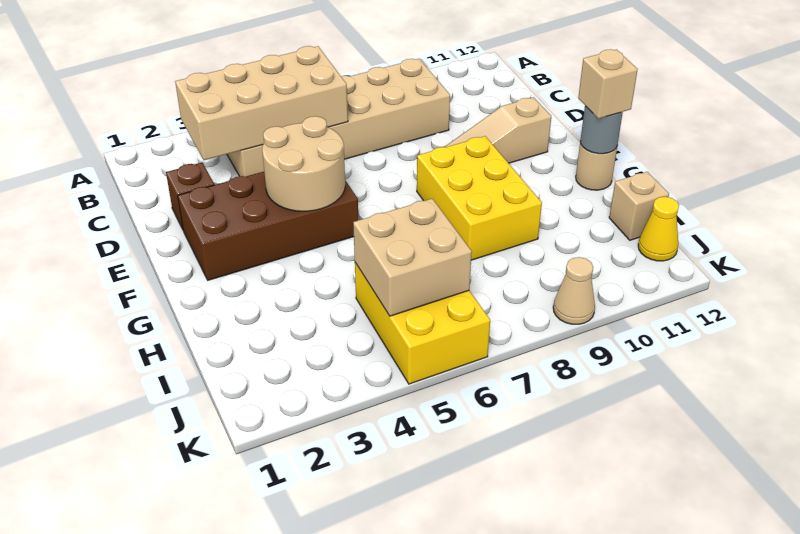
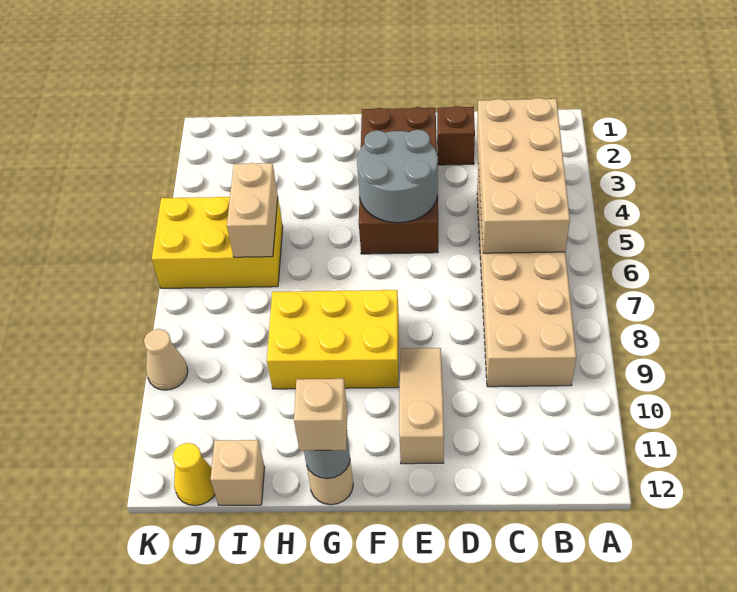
tan 2x2 round brick [262,116,345,211] -> grey 2x2 round brick [357,130,438,223]
tan 2x2 brick [353,199,472,316] -> tan 1x2 brick [227,163,278,257]

